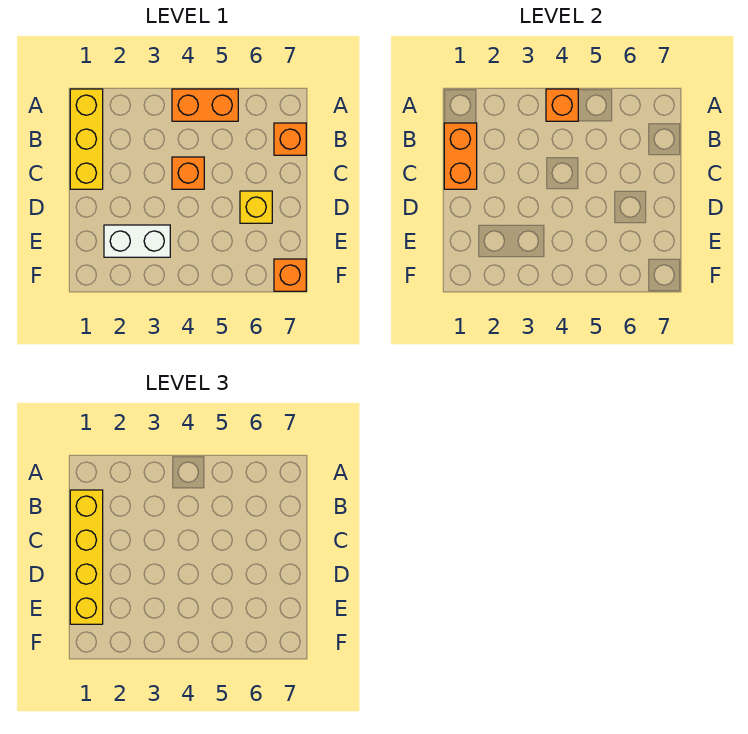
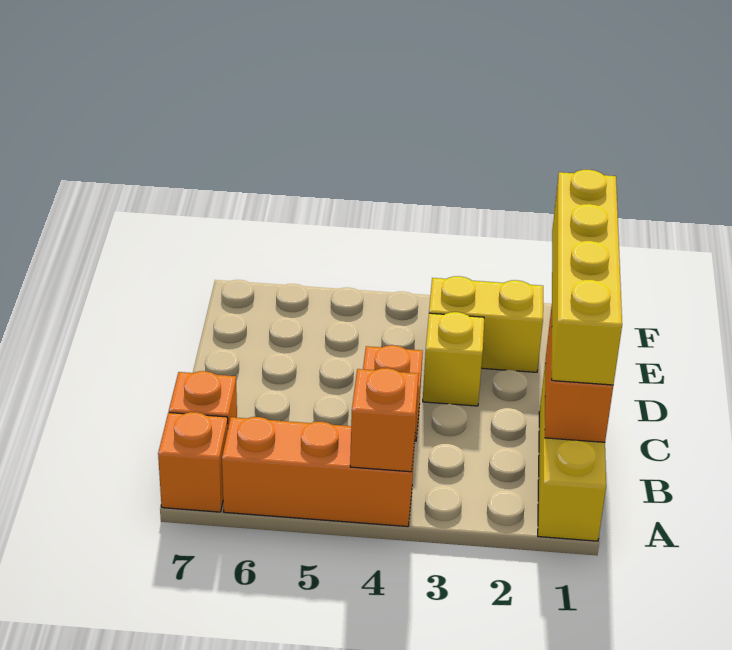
orange 1x2 brick [172,89,238,121] -> orange 1x3 brick [222,417,415,527]
yellow 1x1 brick [240,191,272,223] -> yellow 1x1 brick moved to [423,312,484,406]
white 1x2 brick [104,225,170,257] -> yellow 1x2 brick [429,276,543,372]
orange 1x1 brick [274,259,306,291] -> orange 1x1 brick moved to [158,412,228,512]

